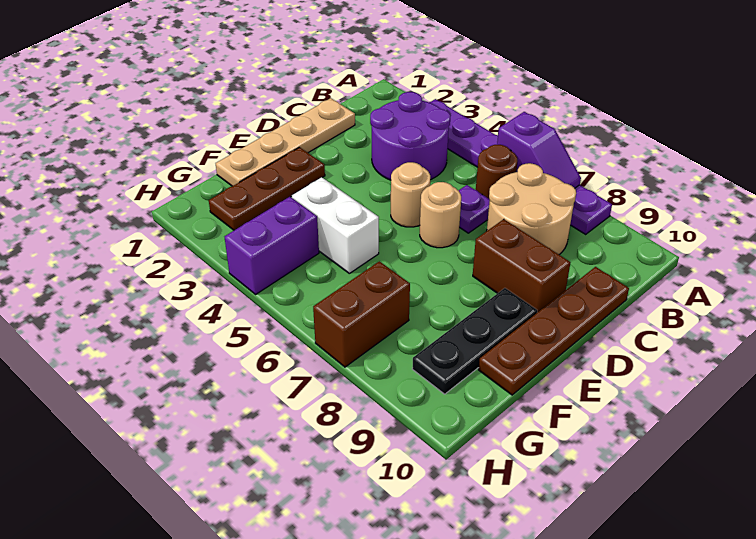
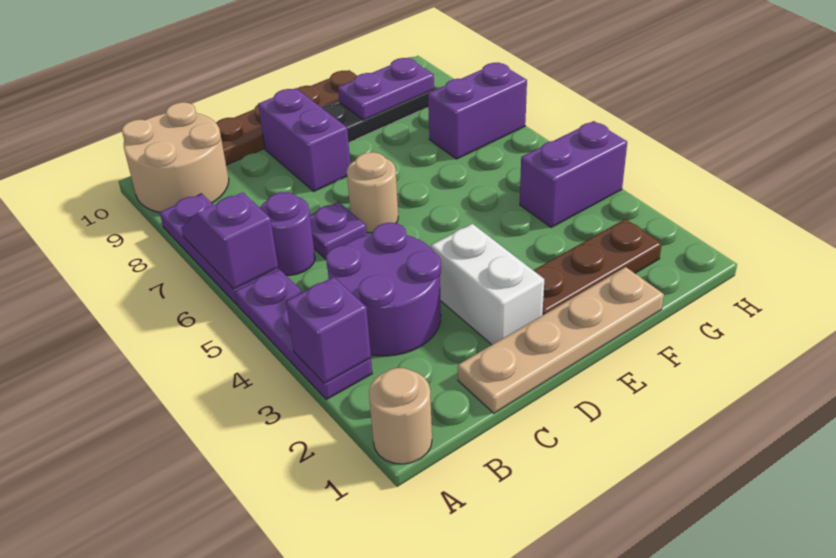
none -> purple 1x1 brick [286,277,371,383]
brown 1x1 round brick [476,145,517,198] -> purple 1x1 round brick [260,192,315,275]
tan 2x2 round brick [487,163,576,254] -> tan 2x2 round brick moved to [122,102,229,212]
tan 1x1 round brick [391,162,430,227] -> tan 1x1 round brick moved to [369,368,432,464]
brown 1x2 brick [473,219,570,313] -> purple 1x2 brick [258,88,350,191]
white 1x2 brick [292,177,379,273] -> white 1x2 brick moved to [431,224,544,345]
none -> purple 1x2 plate [338,58,434,120]
brown 1x2 brick [313,261,410,367] -> purple 1x2 brick [428,63,527,159]

